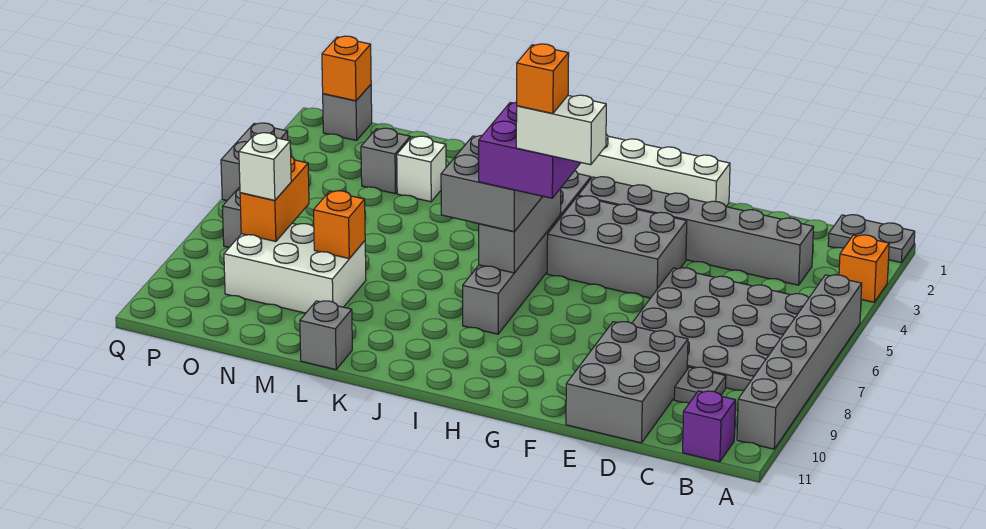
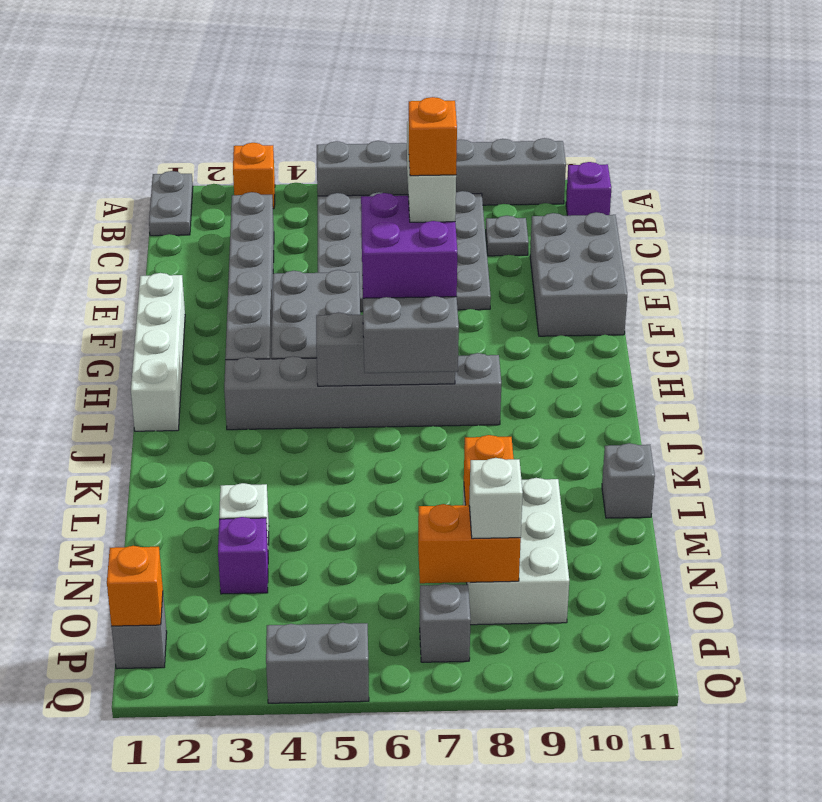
grey 2x3 brick [566,322,688,443] -> grey 2x3 brick turned to [530,212,627,336]
grey 1x1 brick [361,128,410,194] -> purple 1x1 brick [218,517,268,594]

